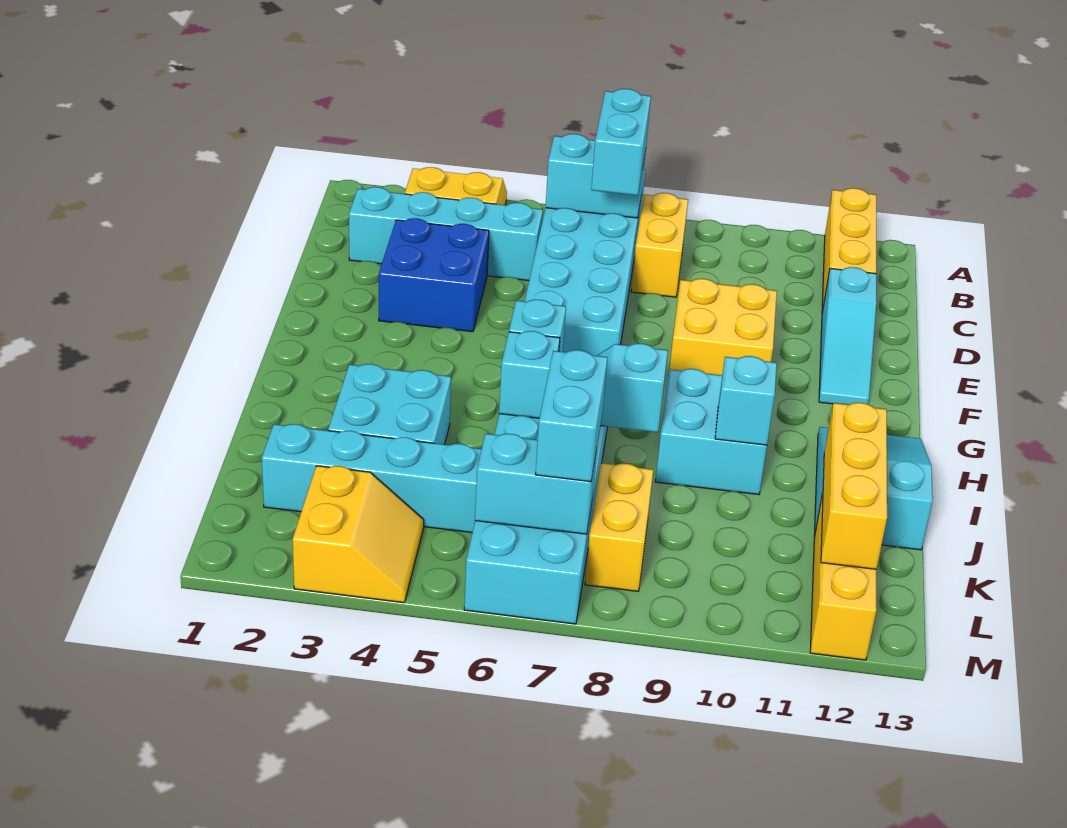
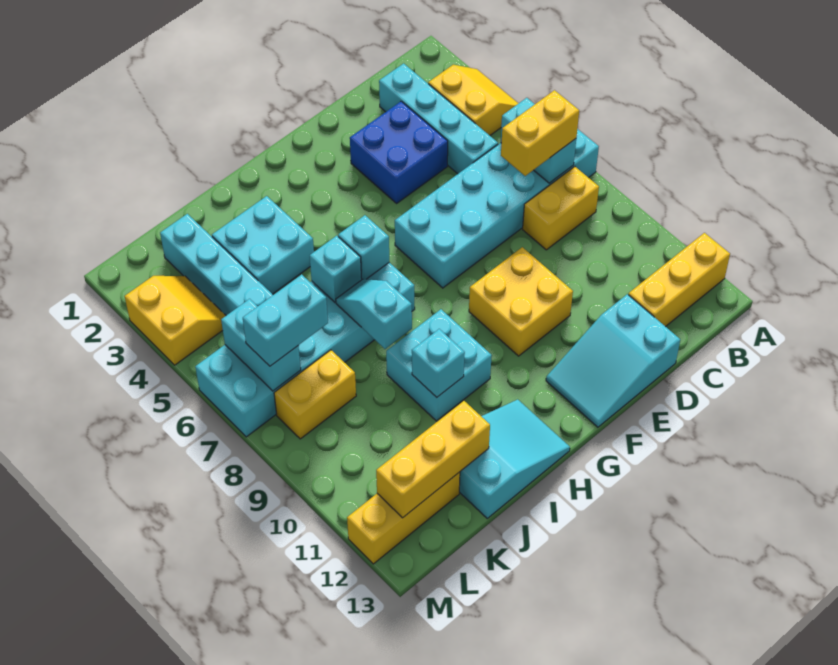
cyan 1x2 brick [591,89,651,195] -> yellow 1x2 brick [501,90,579,176]
cyan 1x3 slope [819,267,876,405] -> cyan 2x3 slope [546,294,680,427]
yellow 2x2 slope [293,466,424,603] -> yellow 2x2 slope turned to [125,276,226,365]

